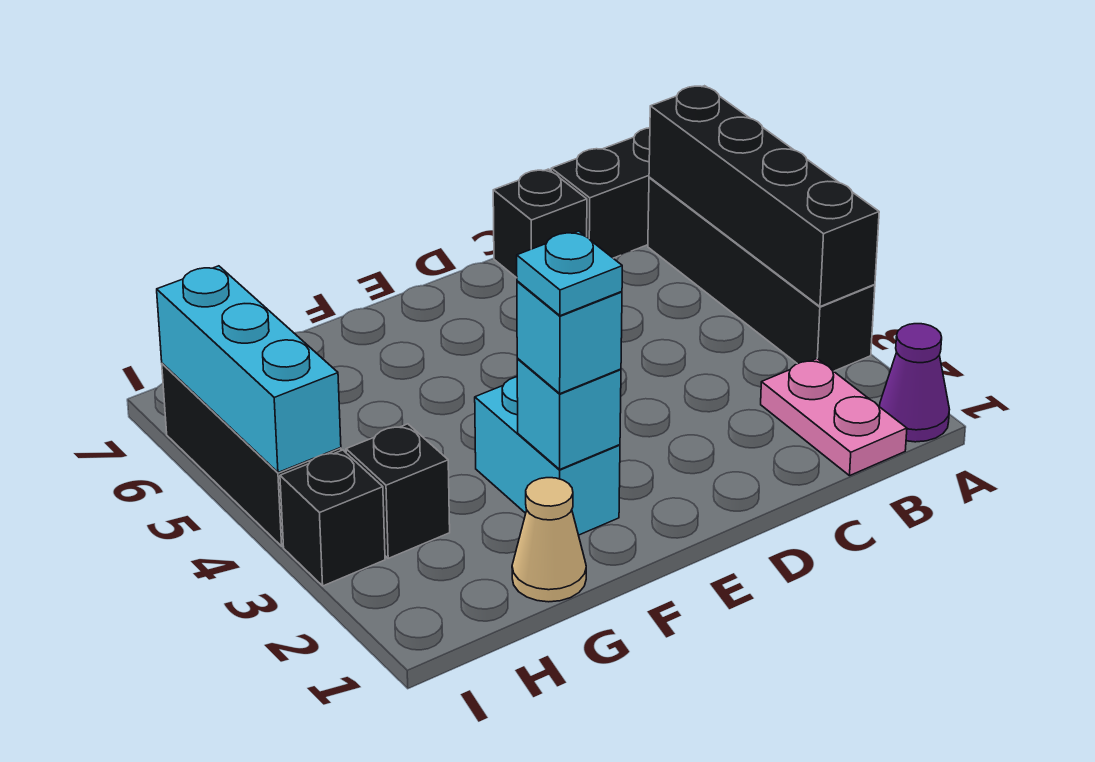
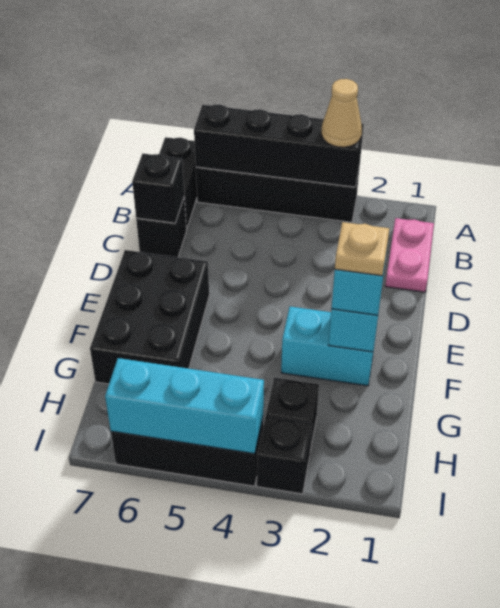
purple 1x1 cone [879,324,950,442] -> none
pink 1x2 plate [761,359,907,476] -> pink 1x2 plate turned to [385,218,434,292]
none -> black 1x1 brick [132,154,184,223]
none -> black 2x3 brick [90,250,209,384]
cyan 1x1 plate [517,231,622,316] -> tan 1x1 plate [335,222,389,276]
tan 1x1 cone [512,478,586,602] -> tan 1x1 cone moved to [322,79,362,147]

